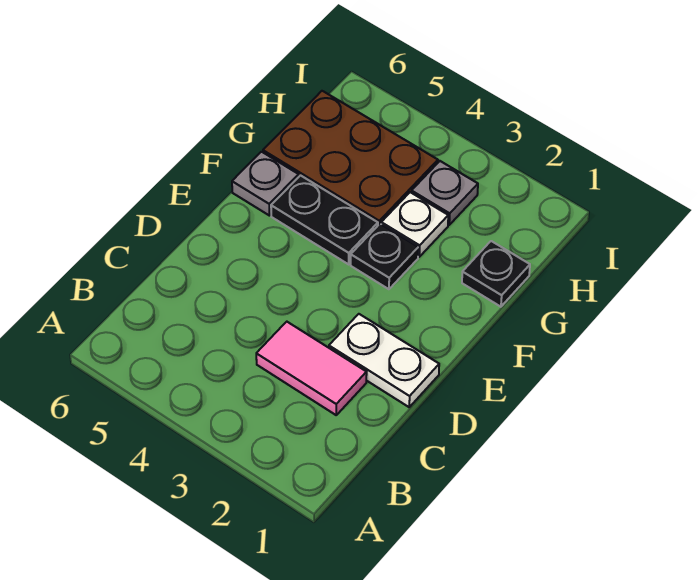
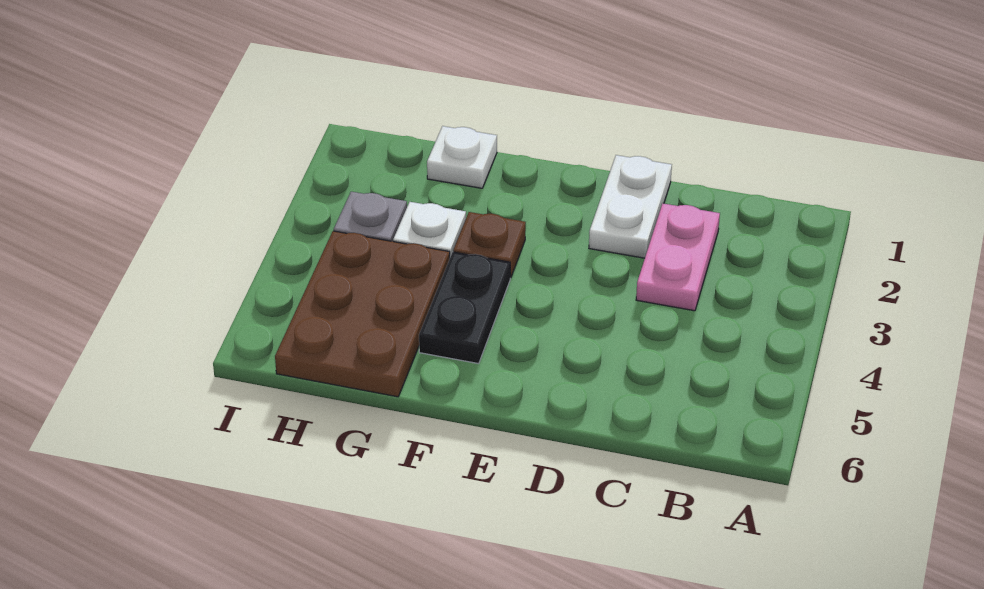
pink 1x2 tile [256,322,367,415] -> pink 1x2 plate [636,204,720,311]
black 1x1 plate [351,224,418,289] -> brown 1x1 plate [453,212,526,278]
grey 1x1 plate [232,152,299,216] -> none
black 1x1 plate [462,241,530,307] -> white 1x1 plate [427,126,497,188]

